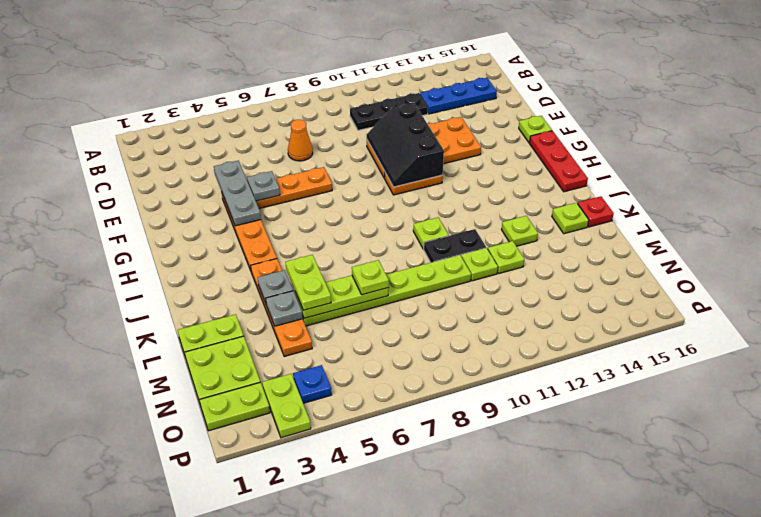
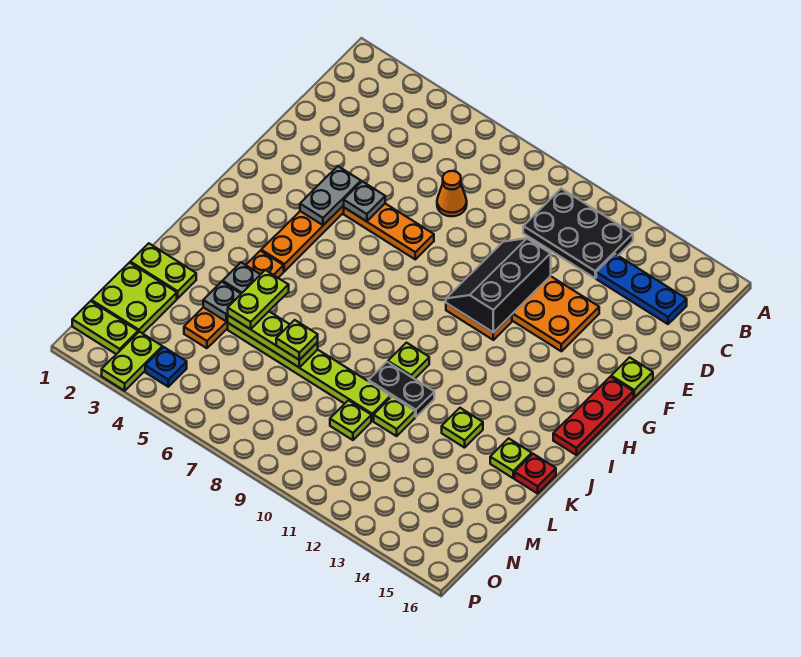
black 1x3 plate [350,93,428,130] -> black 2x3 plate [523,189,633,278]
grey 1x3 plate [214,161,261,226] -> grey 1x2 plate [300,166,361,225]
lime 1x1 plate [488,241,524,274] -> lime 1x1 plate moved to [330,400,371,440]

